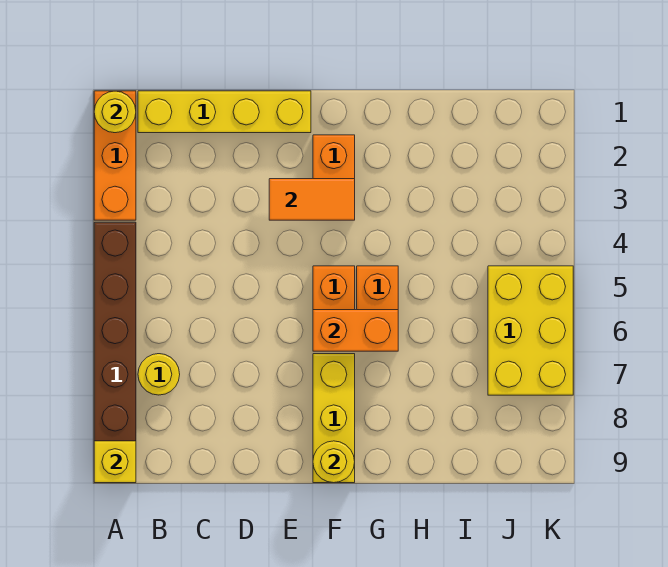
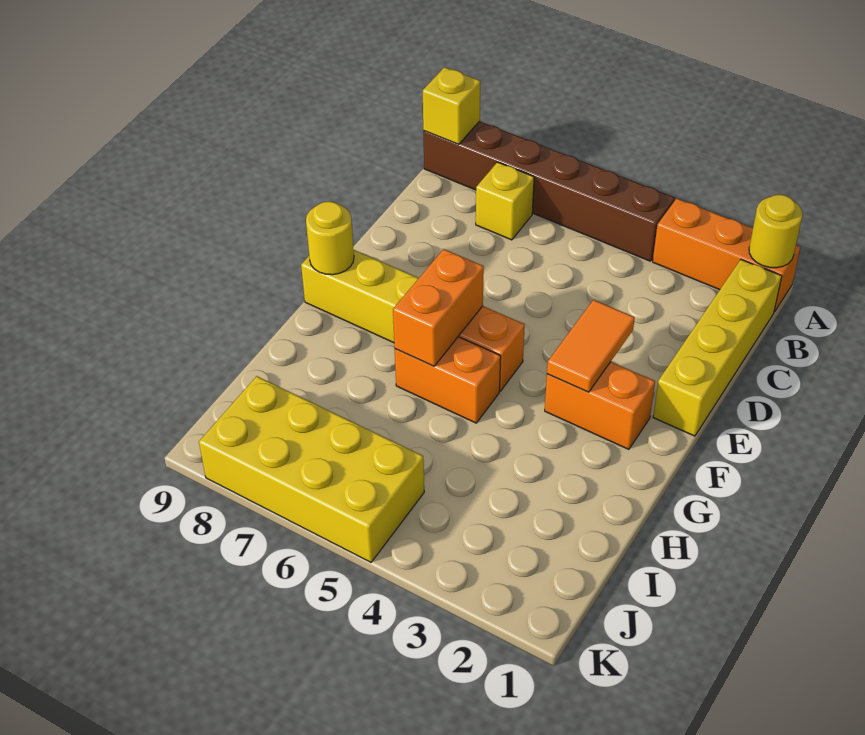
yellow 1x1 round brick [138,354,180,395] -> yellow 1x1 brick [476,162,534,240]
yellow 2x3 brick [488,266,573,395] -> yellow 2x4 brick [199,376,424,562]

